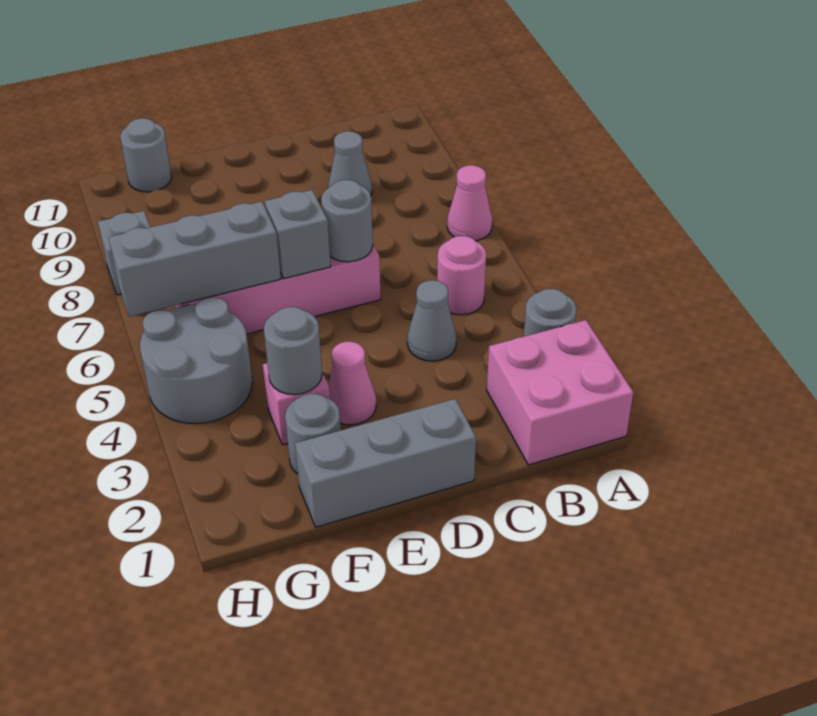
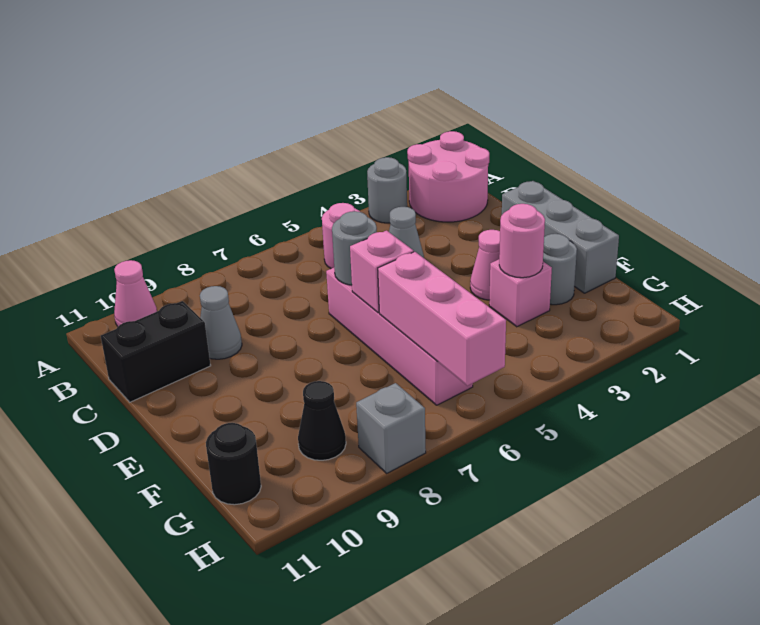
pink 2x2 brick [487,320,633,465] -> pink 2x2 round brick [407,131,489,222]
pink 1x1 cone [447,165,492,241] -> pink 1x1 cone moved to [114,260,157,326]
none -> black 1x2 brick [101,301,211,402]
grey 1x1 brick [265,190,331,279] -> pink 1x1 brick [350,231,414,313]
grey 1x1 round brick [264,307,322,395] -> pink 1x1 round brick [499,204,545,278]
grey 1x3 brick [108,202,281,317] -> pink 1x3 brick [378,252,506,386]
grey 2x2 round brick [140,297,252,424] -> none
none -> black 1x1 cone [298,381,346,460]
grey 1x1 round brick [120,118,172,192] -> black 1x1 round brick [206,423,261,505]

